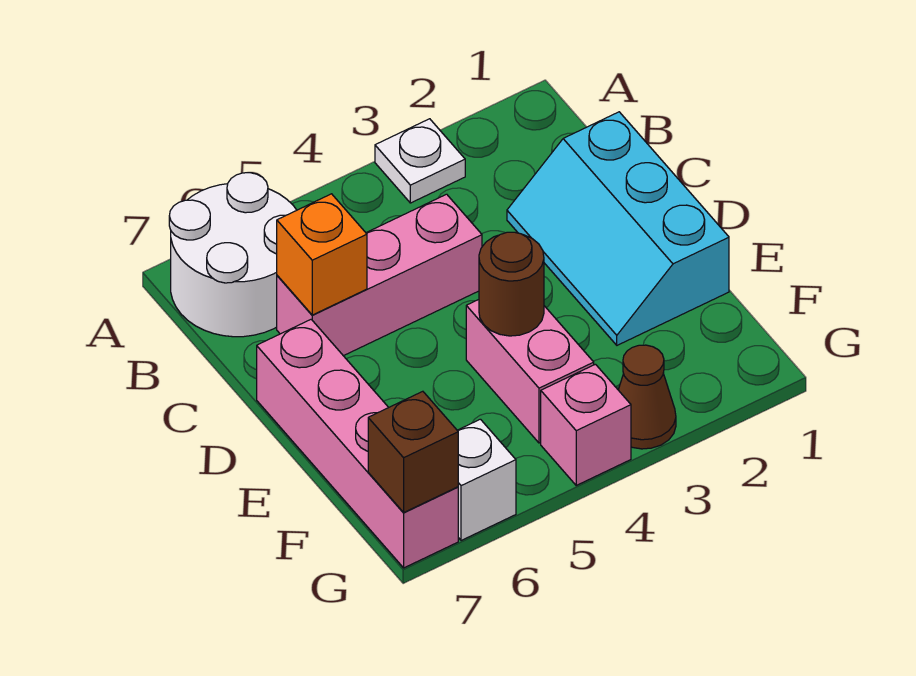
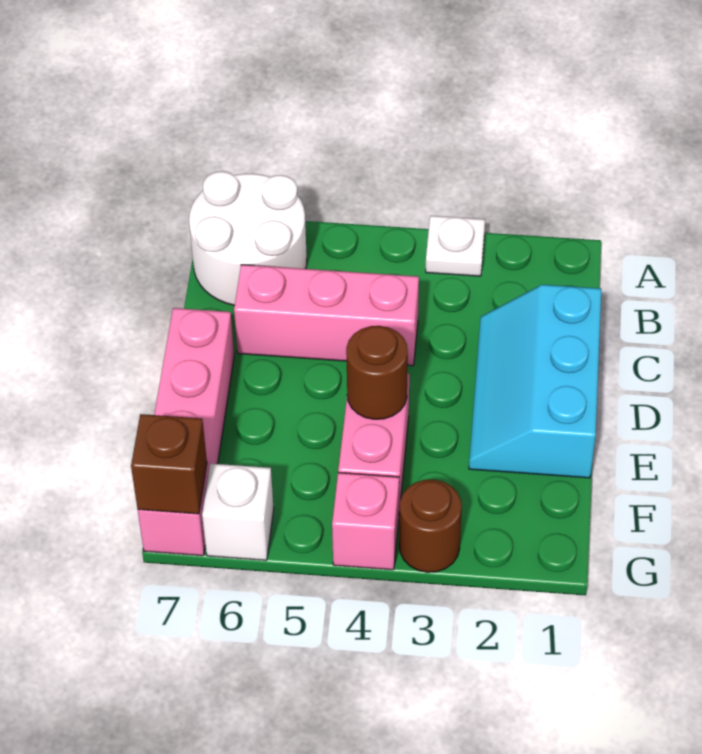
orange 1x1 brick [277,194,367,315] -> none
brown 1x1 cone [618,345,676,449] -> brown 1x1 round brick [399,479,462,572]

